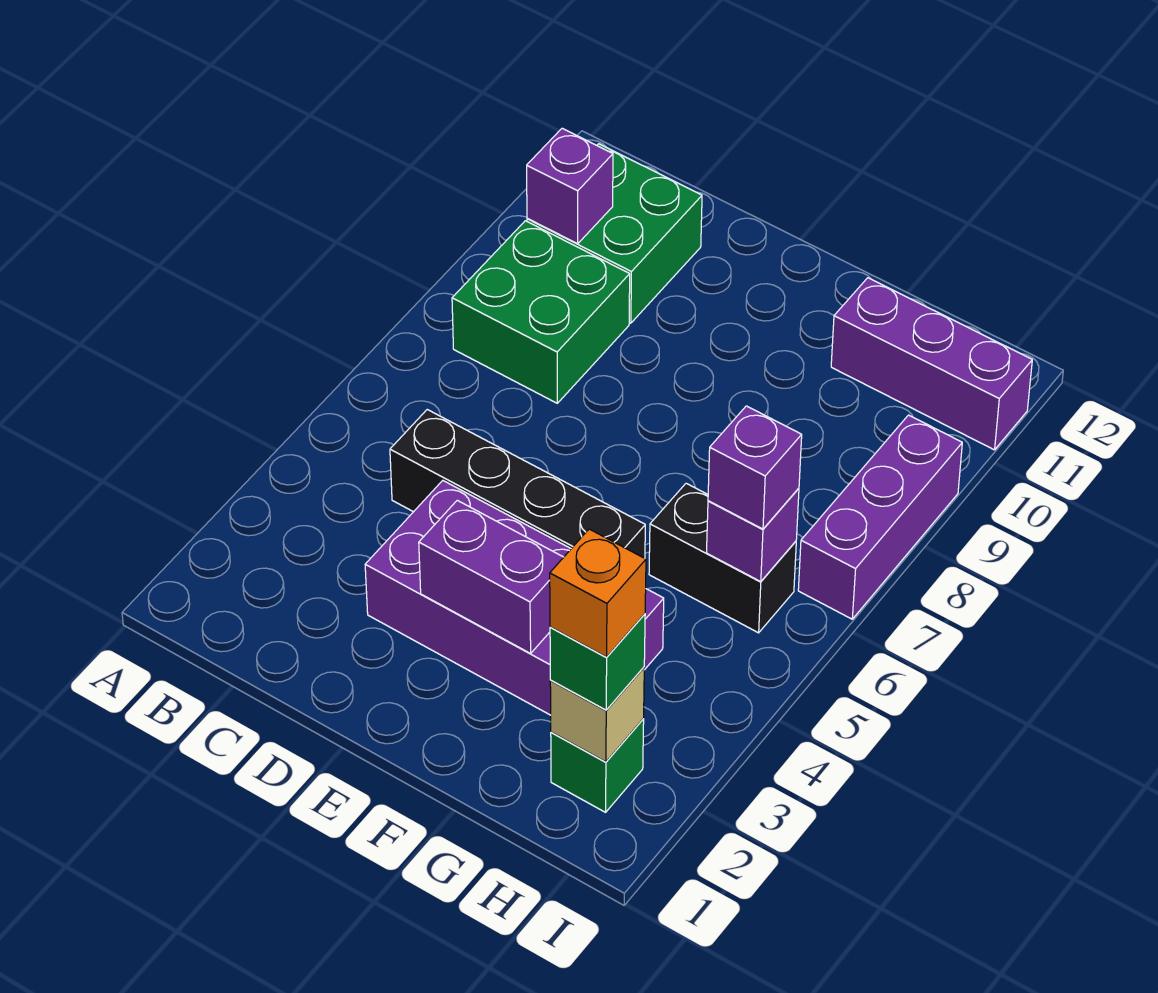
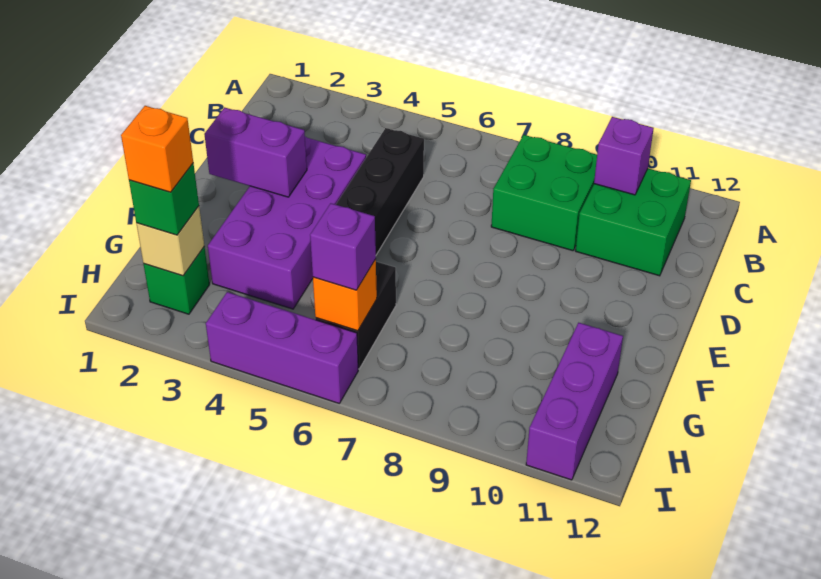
purple 1x2 brick [419,500,563,653] -> purple 1x2 brick turned to [204,107,307,197]
purple 1x1 brick [707,488,799,582] -> orange 1x1 brick [313,260,377,331]
purple 1x3 brick [798,415,962,619] -> purple 1x3 brick moved to [206,292,358,403]

